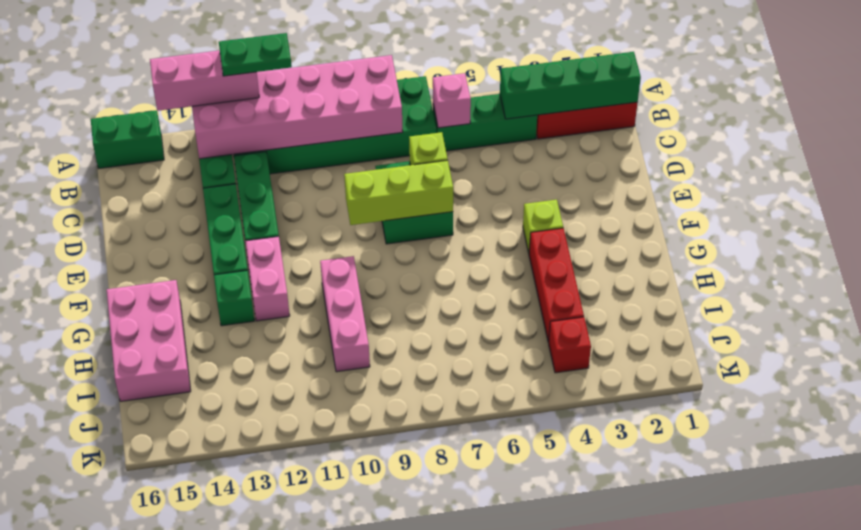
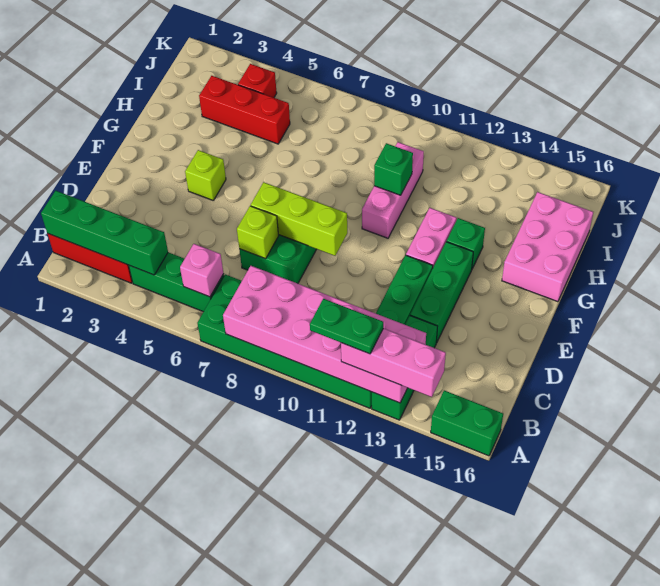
red 1x3 brick [529,228,584,342] -> red 1x3 brick turned to [199,76,290,144]
none -> green 1x1 brick [374,143,413,195]

